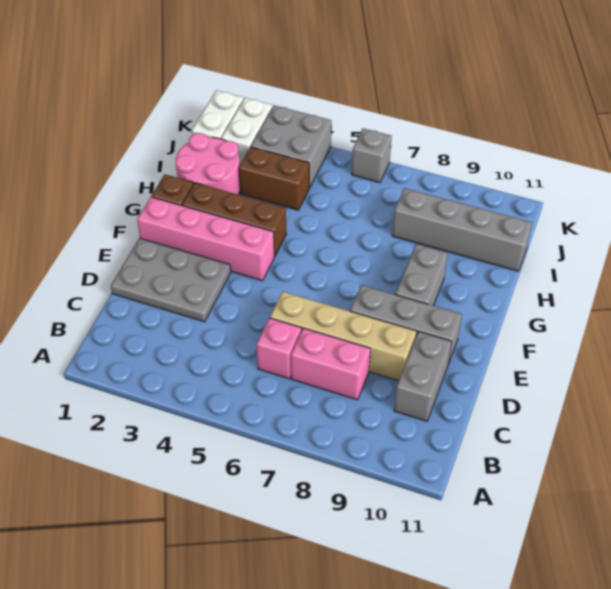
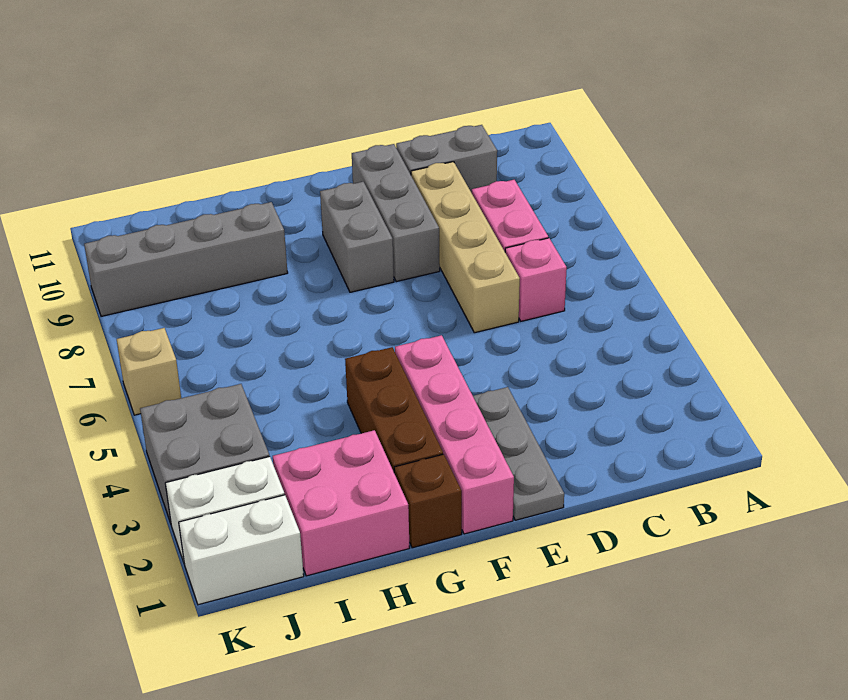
grey 2x3 plate [111,238,231,322] -> grey 1x3 plate [473,387,564,520]
grey 1x2 brick [395,244,448,306] -> grey 1x2 brick turned to [320,182,394,292]
pink 2x2 round brick [176,133,240,194] -> pink 2x2 brick [273,430,409,576]
brown 1x2 brick [239,147,309,210] -> none
grey 1x4 brick [392,188,532,271] -> grey 1x4 brick turned to [84,202,288,316]
grey 1x1 brick [352,128,392,183] -> tan 1x1 brick [117,328,181,415]

